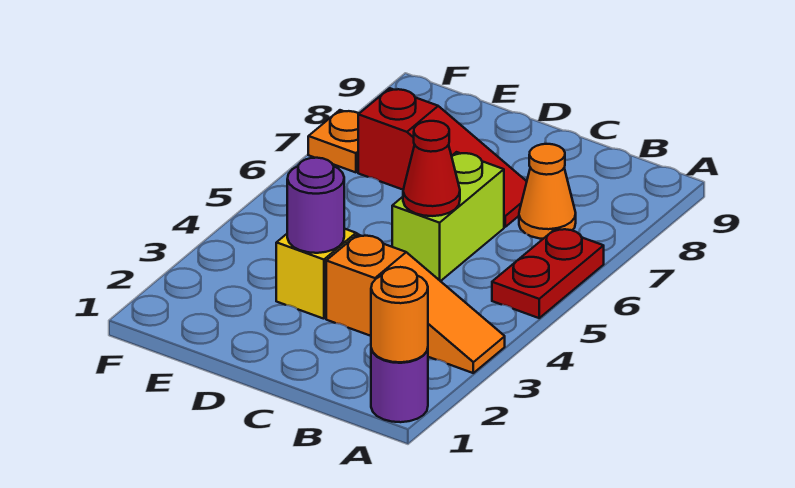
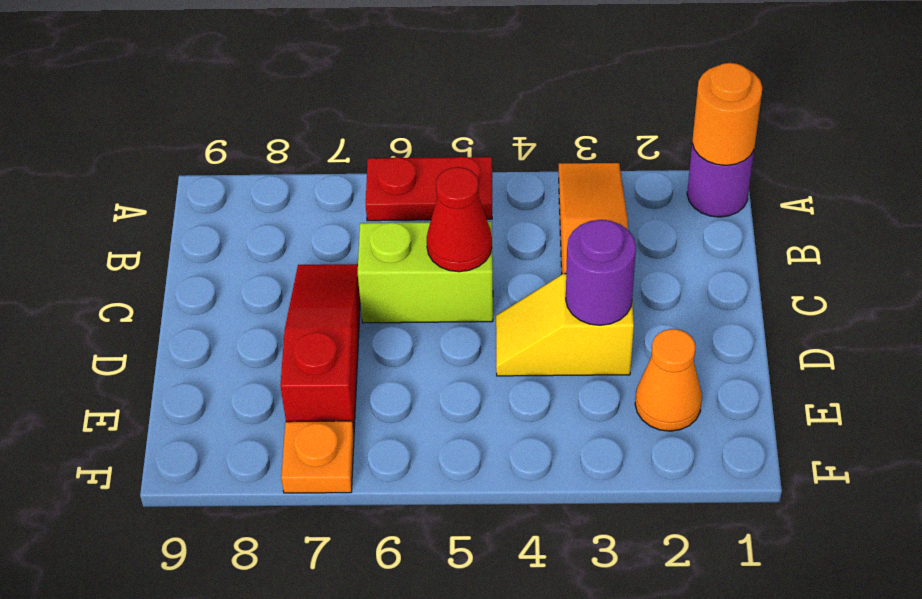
orange 1x1 cone [519,144,576,239] -> orange 1x1 cone moved to [635,329,702,431]

